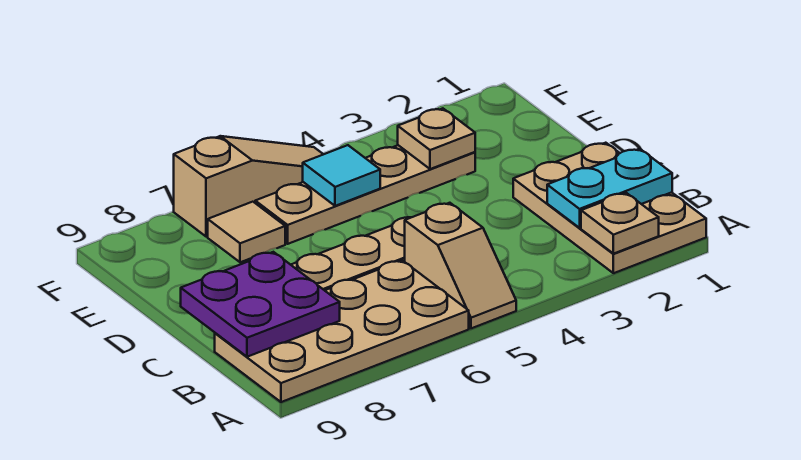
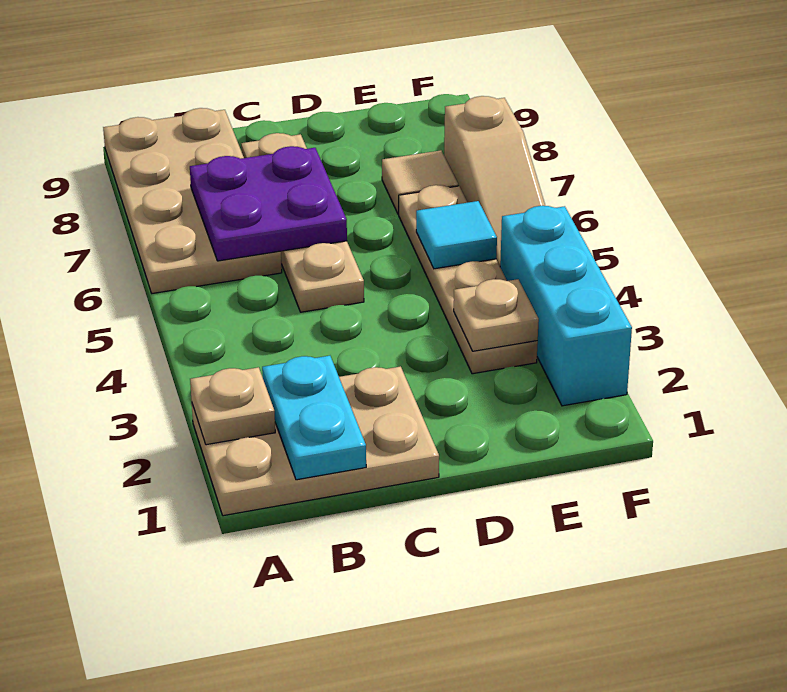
tan 1x2 slope [405,203,516,328] -> none
purple 2x2 plate [181,252,340,357] -> purple 2x2 plate moved to [190,146,347,261]
none -> cyan 1x3 brick [500,206,632,406]

